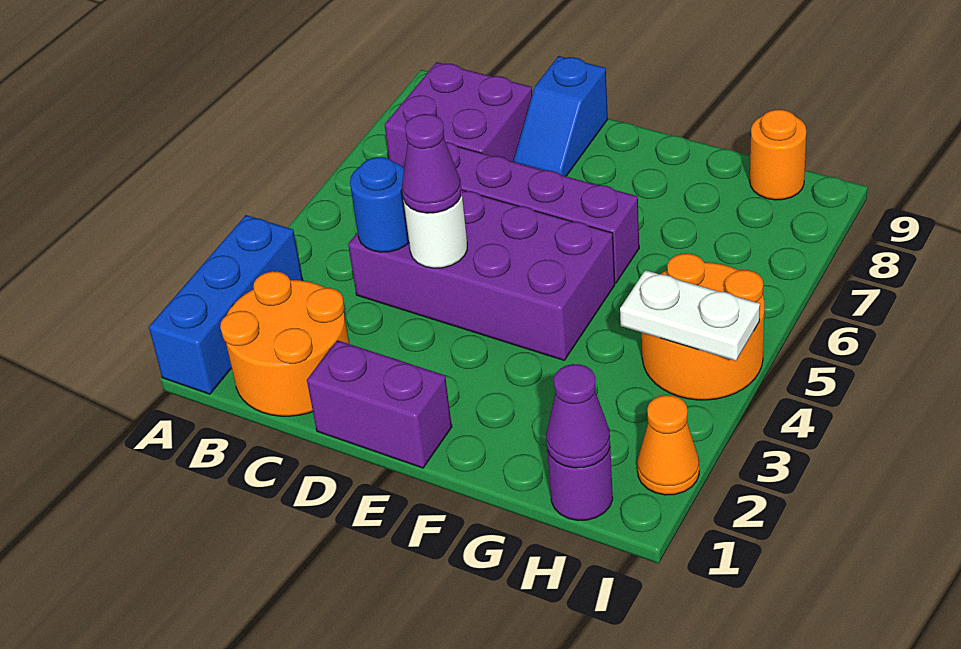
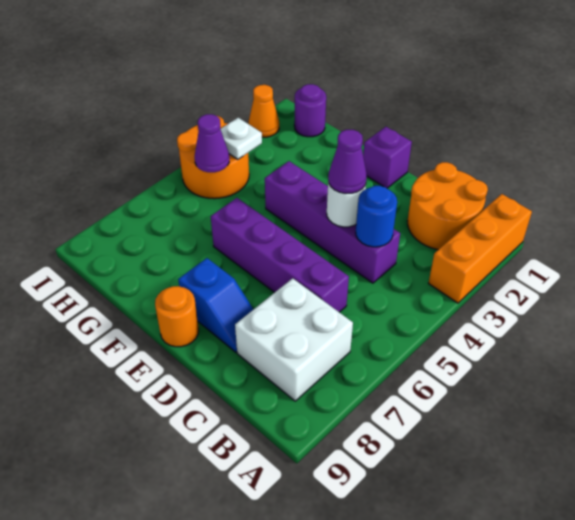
blue 1x3 brick [149,215,303,394] -> orange 1x3 brick [428,194,532,303]
purple 2x2 brick [384,62,532,168] -> white 2x2 brick [235,278,353,401]
purple 2x4 brick [348,190,615,360] -> purple 1x4 brick [265,161,400,283]
purple 1x2 brick [307,340,452,468] -> purple 1x1 brick [363,127,412,188]
blue 1x2 slope [514,56,608,176] -> blue 1x2 slope turned to [178,258,254,352]
purple 1x1 cone [546,364,610,468] -> purple 1x1 cone moved to [195,114,229,172]
white 1x2 plate [620,270,760,361] -> white 1x1 plate [220,118,262,159]
orange 1x1 round brick [750,110,806,200] -> orange 1x1 round brick moved to [155,286,199,347]

